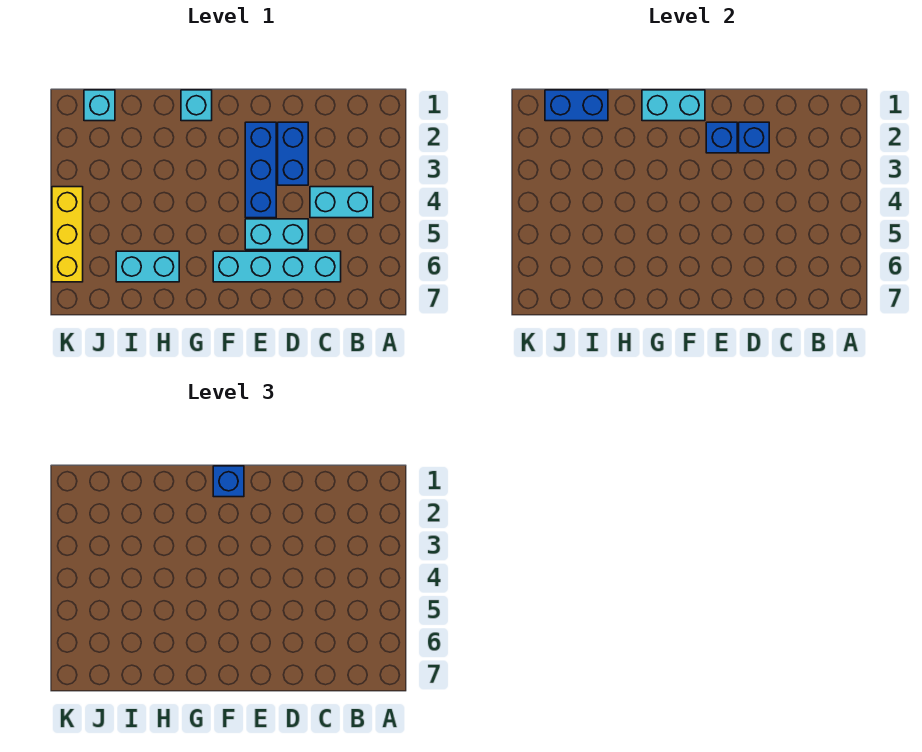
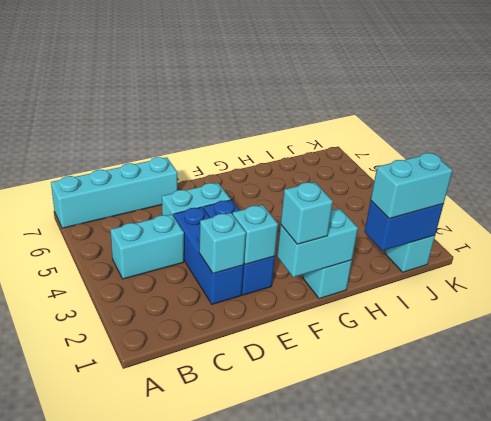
cyan 1x4 brick [213,251,341,282] -> cyan 1x4 brick moved to [51,157,177,228]
blue 1x2 brick [278,122,308,185] -> blue 1x3 brick [174,207,244,304]
blue 1x1 brick [739,122,769,153] -> cyan 1x1 brick [199,213,246,274]
blue 1x1 brick [706,122,737,153] -> cyan 1x1 brick [233,205,278,264]
blue 1x1 brick [213,466,244,497] -> cyan 1x1 brick [281,182,333,244]
cyan 1x2 brick [116,251,179,282] -> cyan 1x2 brick moved to [371,153,453,219]
yellow 1x3 brick [52,187,83,282] -> none

